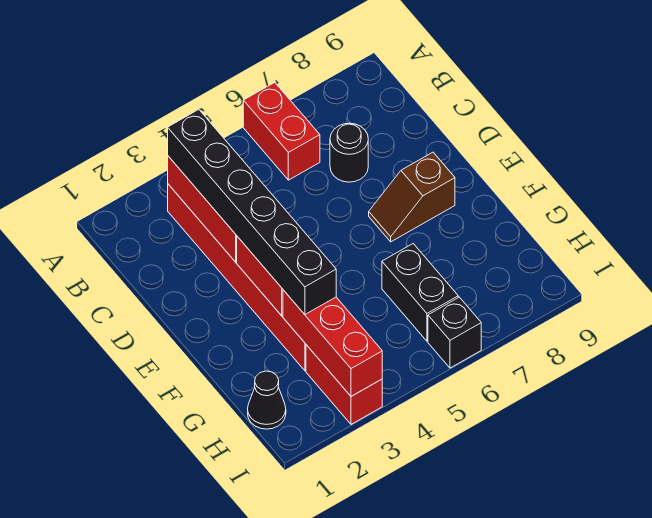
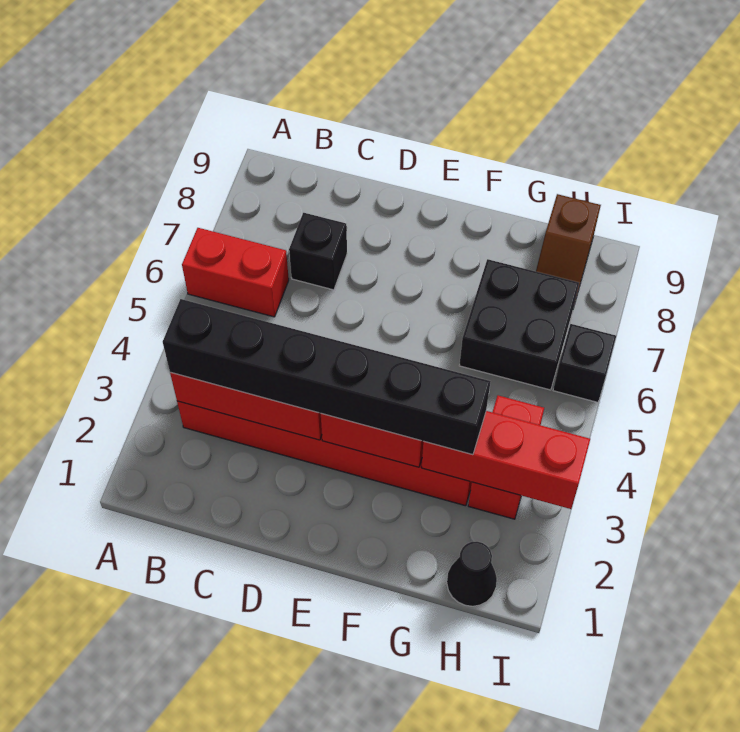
black 1x1 round brick [330,123,368,182] -> black 1x1 brick [289,213,347,290]
brown 1x2 slope [369,152,455,242] -> brown 1x2 slope moved to [536,194,601,301]
black 1x2 brick [382,244,458,341] -> black 2x2 brick [459,259,579,390]
red 1x2 brick [306,345,382,424] -> red 1x2 brick turned to [468,395,544,519]

